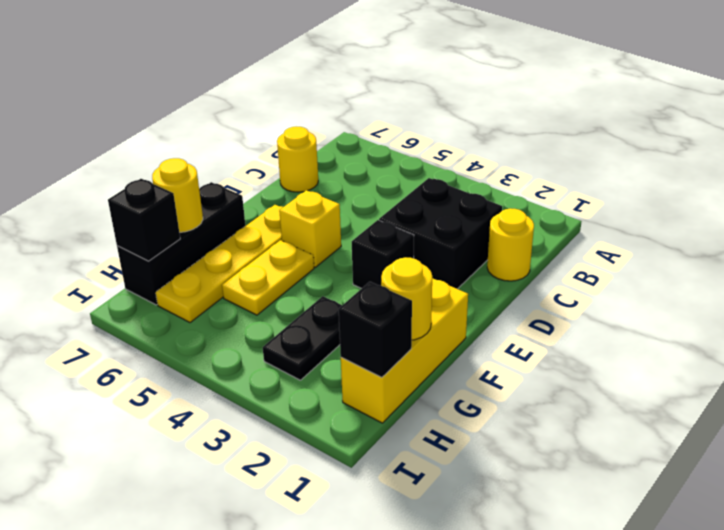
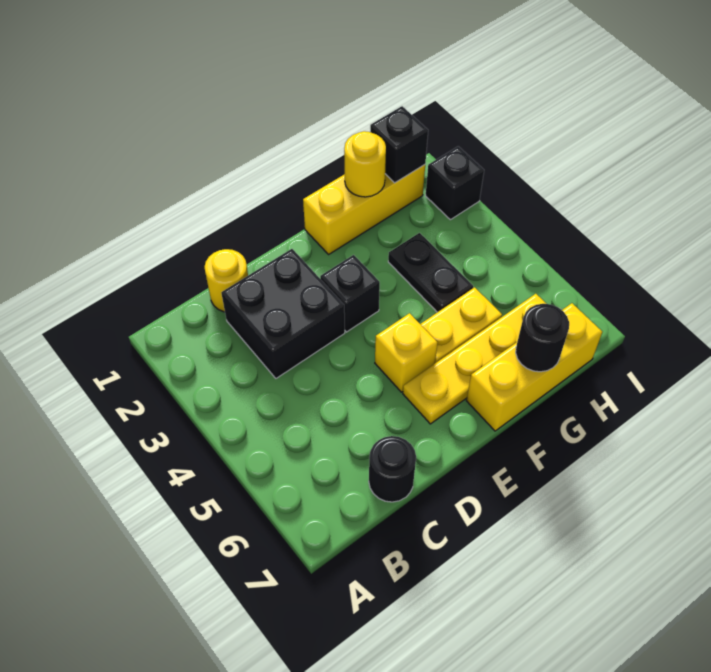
yellow 1x1 round brick [277,127,318,192] -> black 1x1 round brick [369,436,416,502]
black 1x3 brick [117,182,245,305] -> yellow 1x3 brick [466,303,602,431]
black 1x2 plate [263,296,342,380] -> black 1x2 plate turned to [388,233,473,312]
yellow 1x1 round brick [152,158,203,232] -> black 1x1 round brick [516,304,569,372]
black 1x1 brick [108,179,180,261] -> black 1x1 brick moved to [426,146,484,220]

